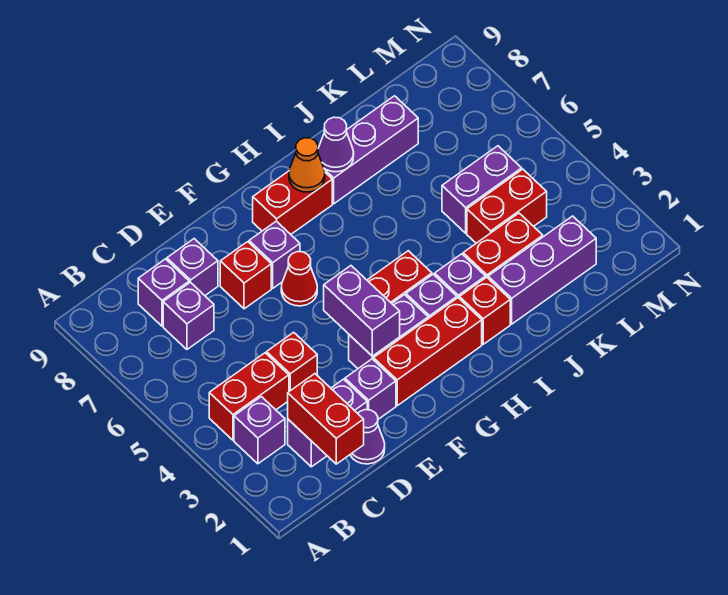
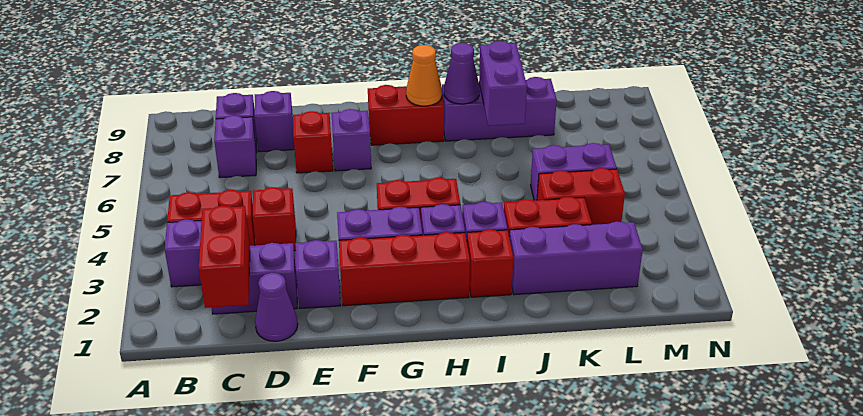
purple 1x2 brick [324,266,400,356] -> purple 1x2 brick moved to [479,41,527,126]
red 1x1 cone [281,252,317,306] -> none

